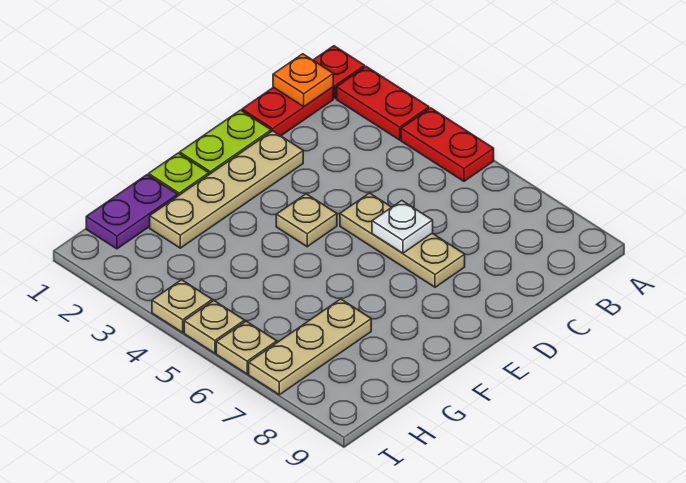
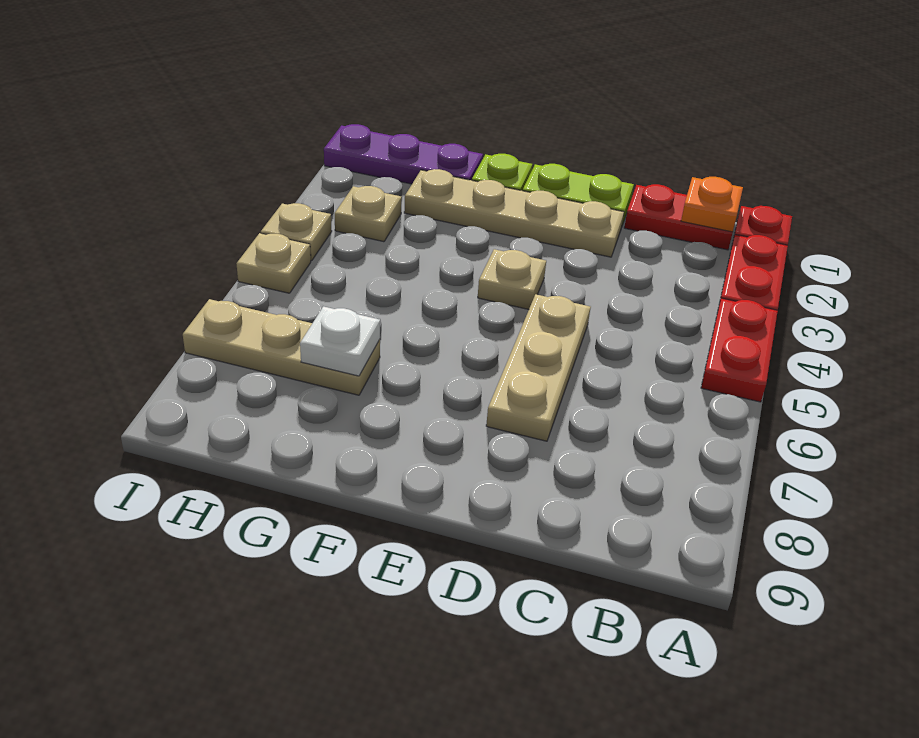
white 1x1 plate [372,201,433,253] -> white 1x1 plate moved to [300,306,380,376]
purple 1x2 plate [86,175,178,249] -> purple 1x3 plate [324,124,483,184]
tan 1x1 plate [216,321,277,374] -> tan 1x1 plate moved to [335,186,402,242]

